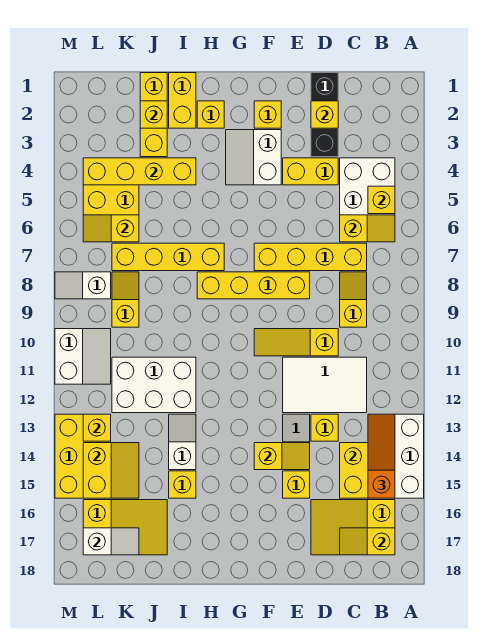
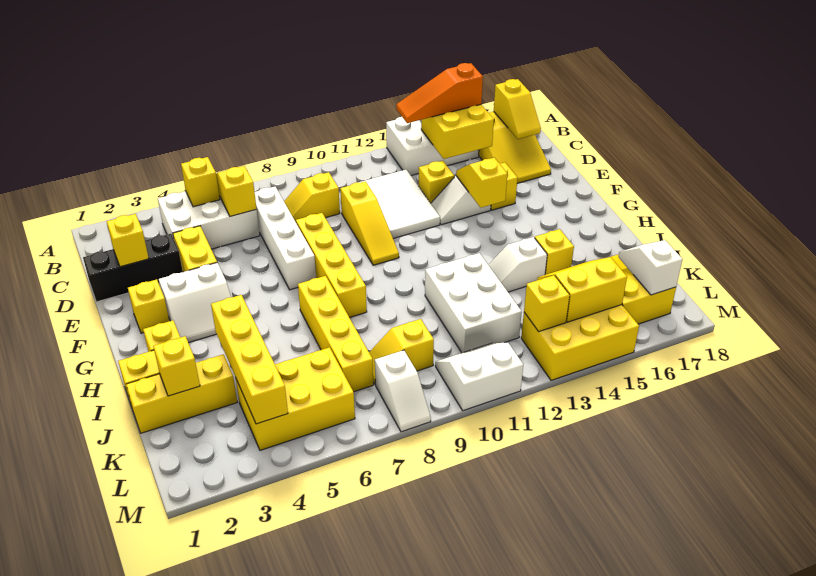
yellow 1x4 brick [254,243,367,271] -> white 1x4 brick [255,187,316,290]
yellow 1x2 slope [83,215,139,242] -> none

